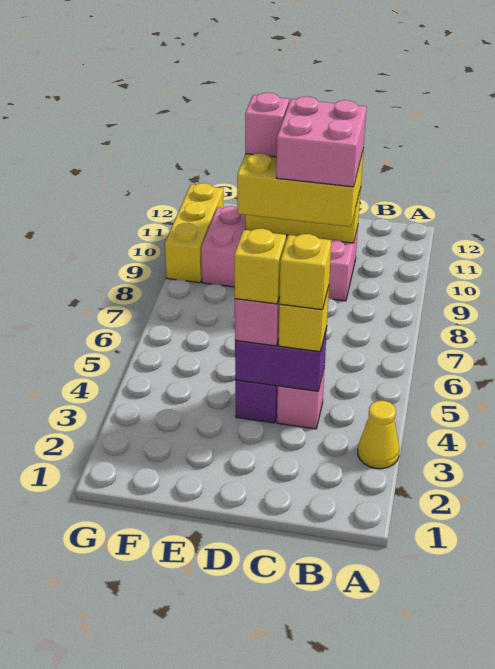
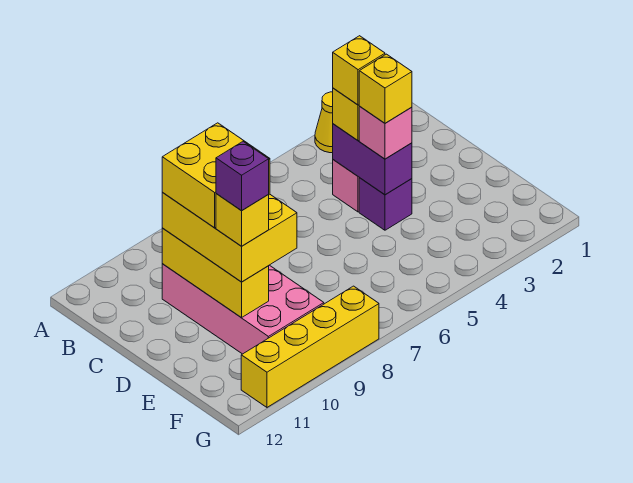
pink 2x2 brick [276,96,366,187] -> yellow 2x2 brick [162,123,270,228]
pink 1x1 brick [245,93,289,157] -> yellow 1x1 brick [216,194,269,246]
none -> purple 1x1 brick [216,142,269,211]
yellow 1x3 brick [165,183,224,283] -> yellow 1x4 brick [241,286,379,407]

